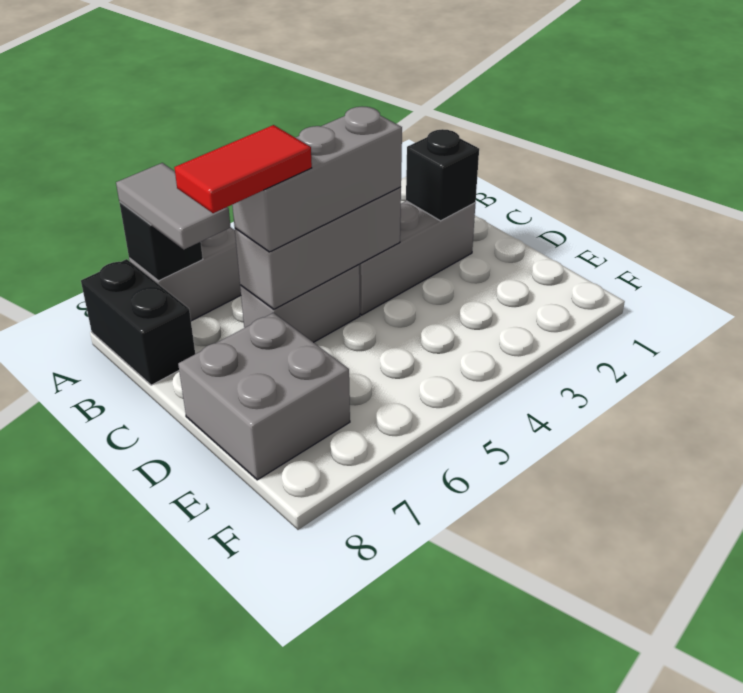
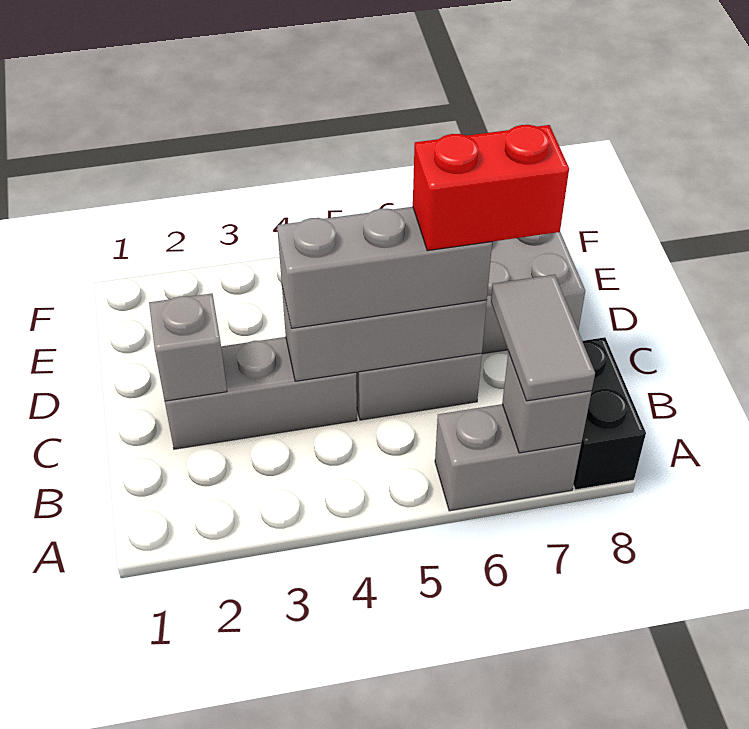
black 1x1 brick [119,202,203,281] -> grey 1x1 brick [502,352,592,453]
black 1x1 brick [406,129,479,221] -> grey 1x1 brick [149,293,227,401]
red 1x2 tile [174,125,312,213] -> red 1x2 brick [413,125,569,251]

